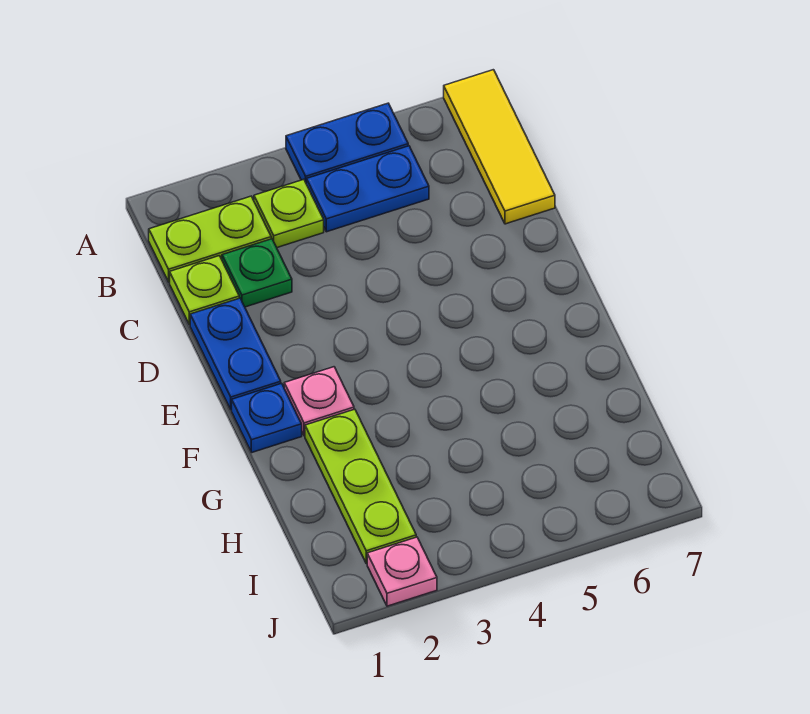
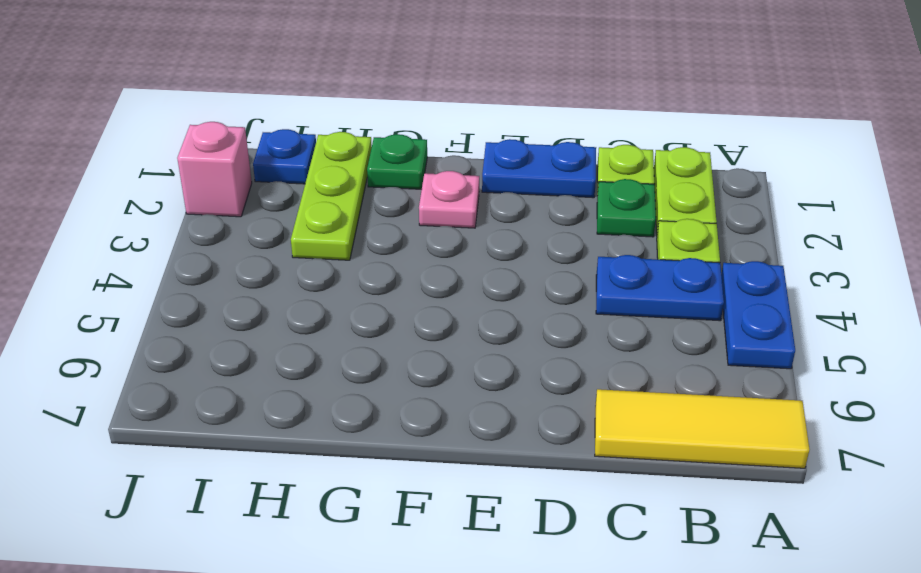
blue 1x2 plate [307,146,429,232] -> blue 1x2 plate turned to [596,255,724,321]
blue 1x1 plate [232,383,302,452] -> blue 1x1 plate moved to [253,129,316,184]
none -> green 1x1 plate [367,134,427,189]
lime 1x3 plate [305,409,416,564] -> lime 1x3 plate turned to [291,132,372,260]
pink 1x1 plate [367,537,437,606] -> pink 1x1 brick [177,122,252,217]

